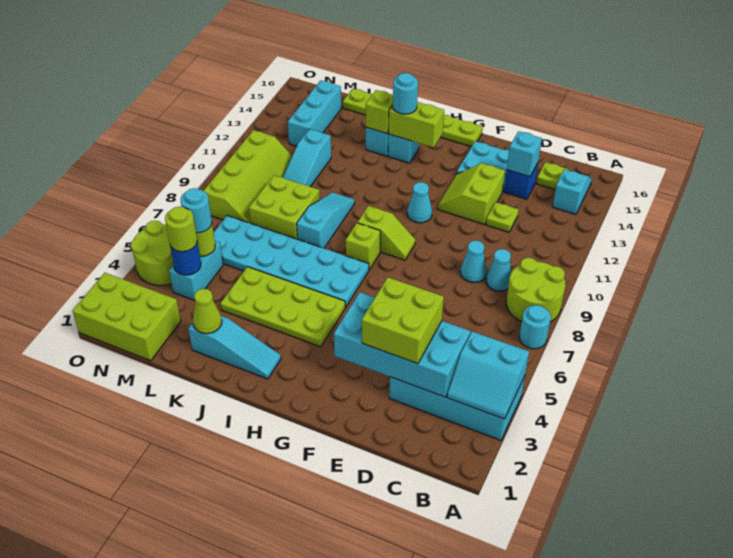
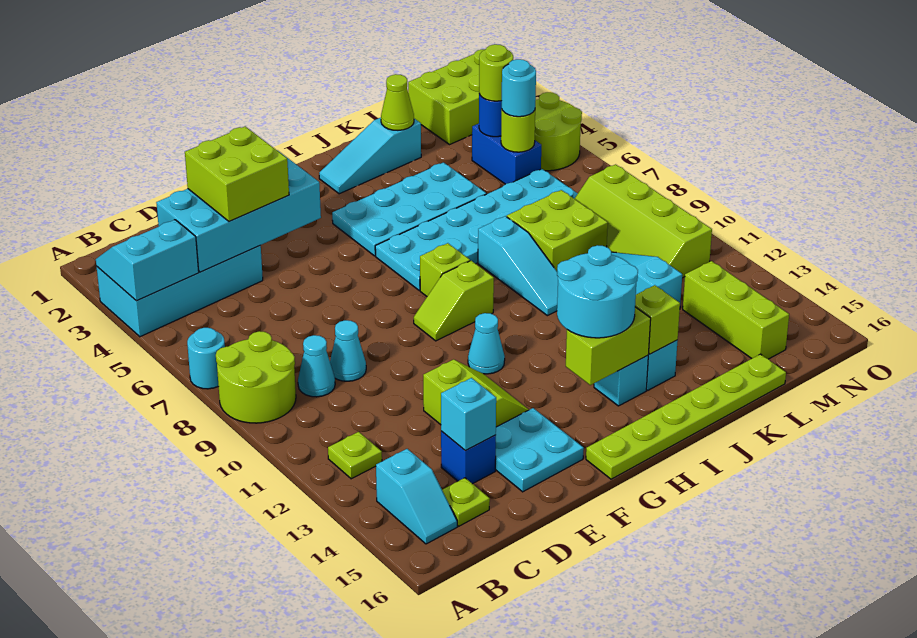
lime 1x1 plate [486,202,519,232] -> lime 1x1 plate moved to [328,432,382,479]
lime 2x4 plate [221,267,345,347] -> cyan 2x4 plate [332,163,486,256]
cyan 1x1 round brick [393,73,418,114] -> cyan 2x2 round brick [557,245,638,338]
cyan 1x2 brick [169,241,223,300] -> blue 1x2 brick [472,124,541,184]
cyan 1x3 brick [288,80,341,146] -> lime 1x3 brick [683,261,789,359]

